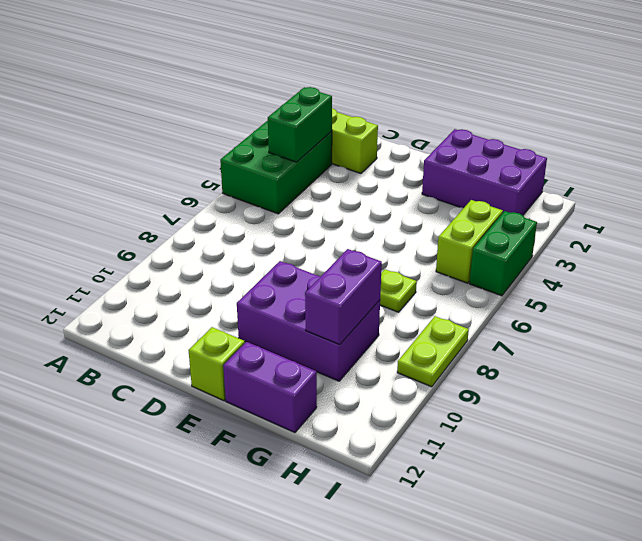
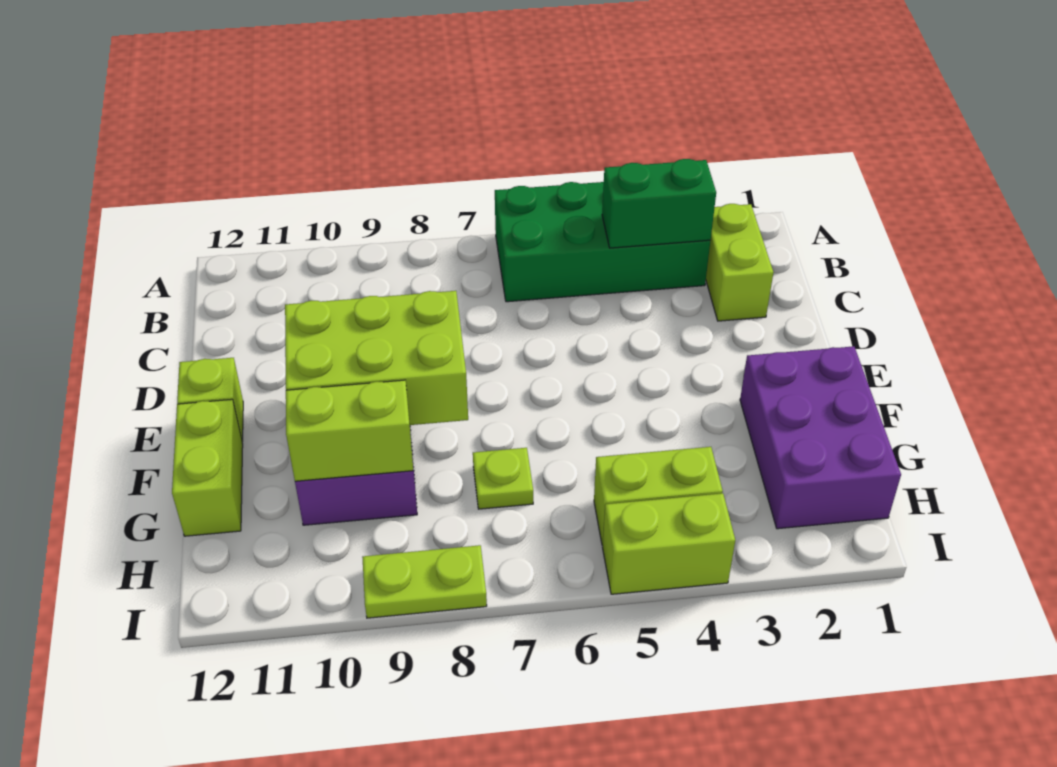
green 2x3 brick [220,121,332,214] -> green 2x4 brick [495,182,710,302]
none -> lime 2x3 brick [285,291,468,425]
purple 1x2 brick [223,342,317,433] -> lime 1x2 brick [172,399,243,536]
purple 1x2 brick [305,249,382,344] -> lime 1x2 brick [286,380,413,481]
green 1x2 brick [469,211,537,296] -> lime 1x2 brick [602,493,735,594]

